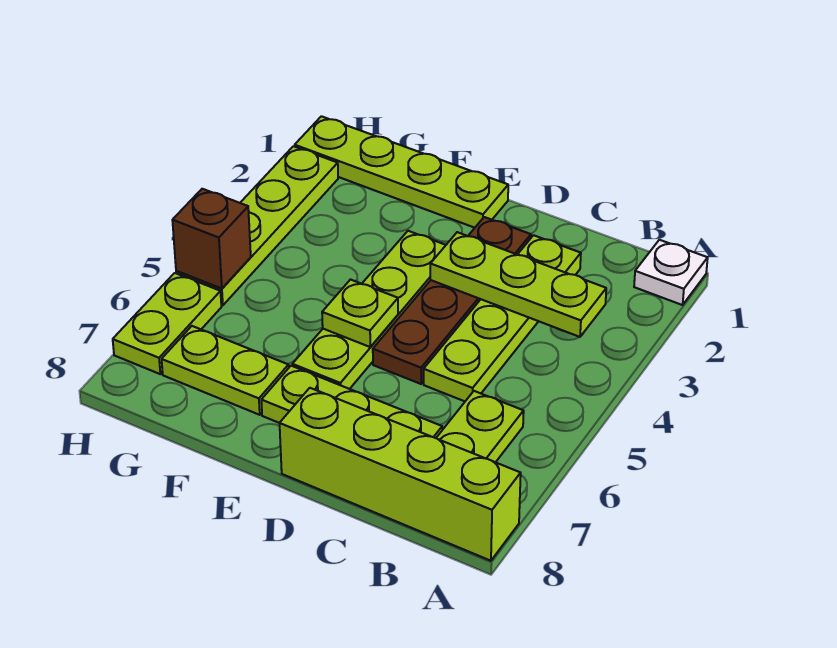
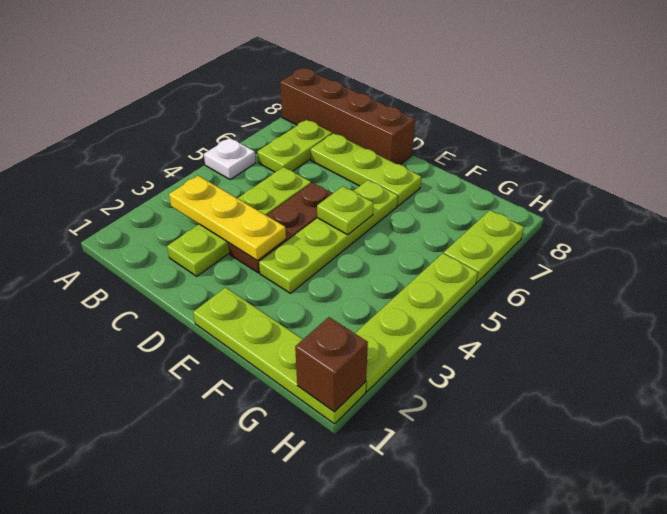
white 1x1 plate [634,240,708,305] -> white 1x1 plate moved to [204,138,256,180]
lime 1x4 brick [280,388,521,561] -> brown 1x4 brick [280,68,415,165]
lime 1x3 plate [430,232,606,337] -> yellow 1x3 plate [169,176,286,260]
brown 1x4 plate [373,217,531,384] -> brown 1x3 plate [228,183,333,273]
lime 1x2 plate [162,326,289,415] -> none
brown 1x1 brick [172,189,251,289] -> brown 1x1 brick moved to [295,317,368,412]

